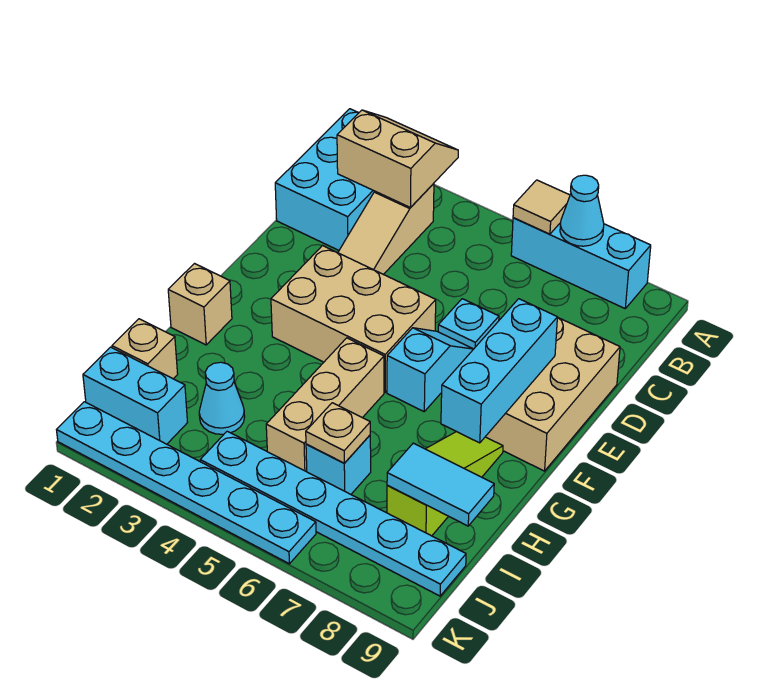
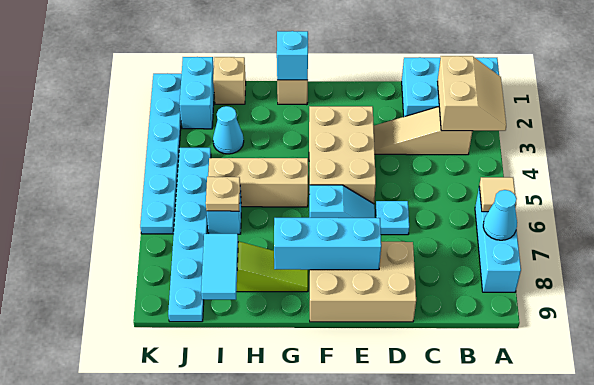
none -> cyan 1x1 brick [277,31,308,80]

